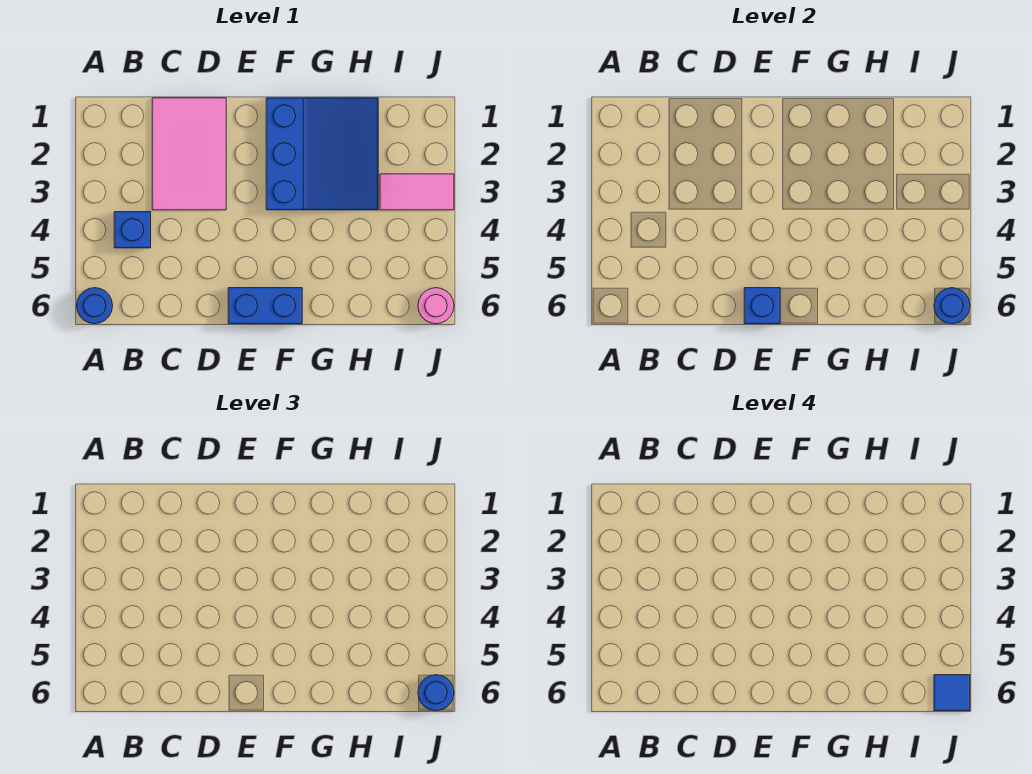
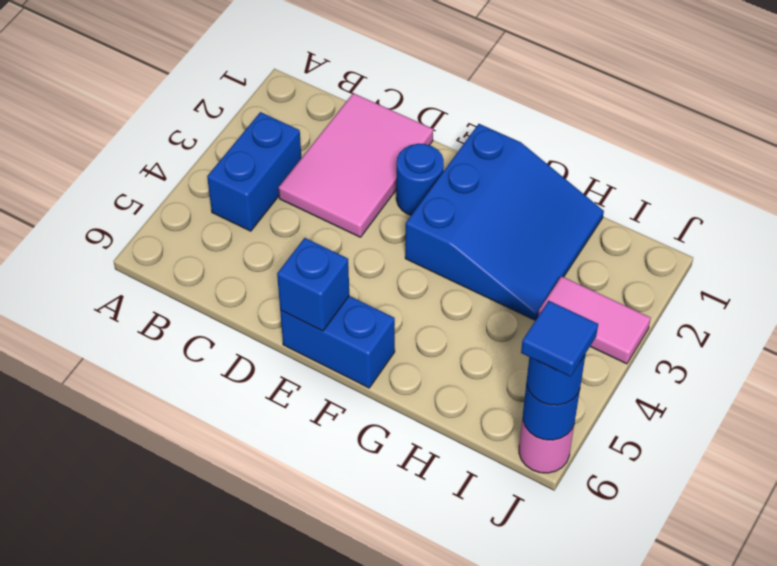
blue 1x1 round brick [77,288,113,324] -> blue 1x1 round brick moved to [396,144,444,215]
blue 1x1 brick [114,212,151,248] -> blue 1x2 brick [207,112,301,231]

